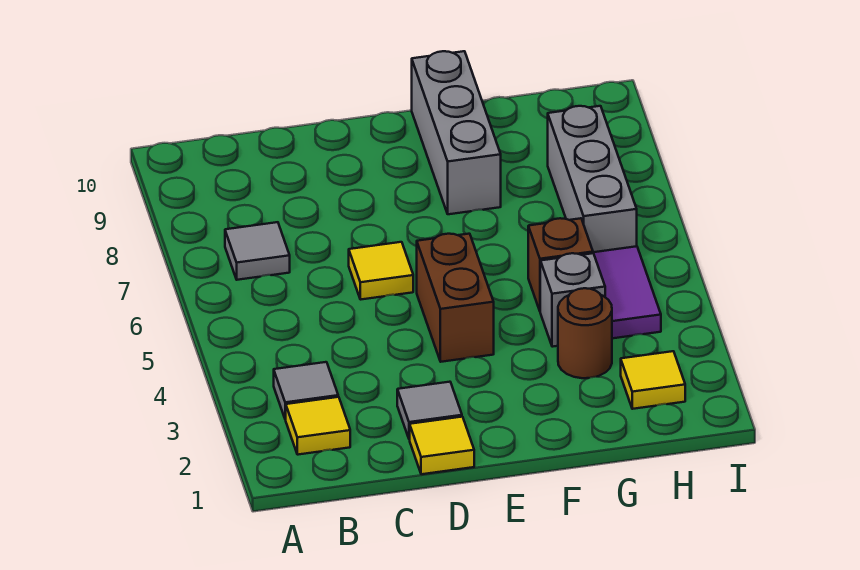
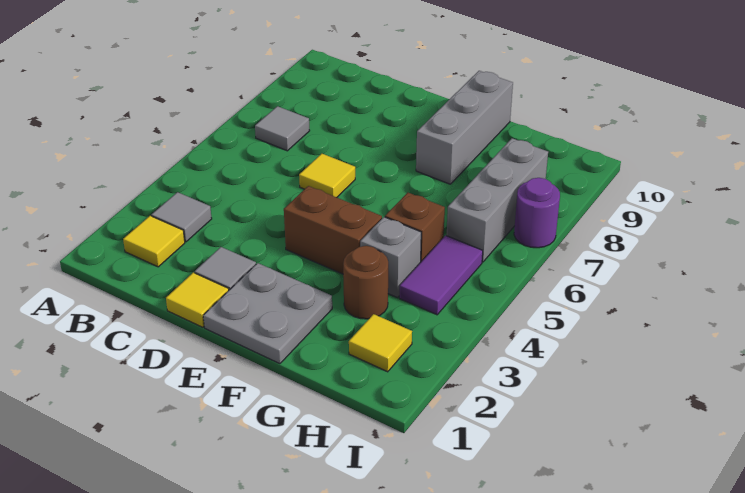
none -> grey 2x2 plate [203,263,332,364]
brown 1x2 brick [417,234,494,362] -> brown 1x2 brick turned to [284,186,382,274]
none -> purple 1x1 round brick [514,178,560,248]

